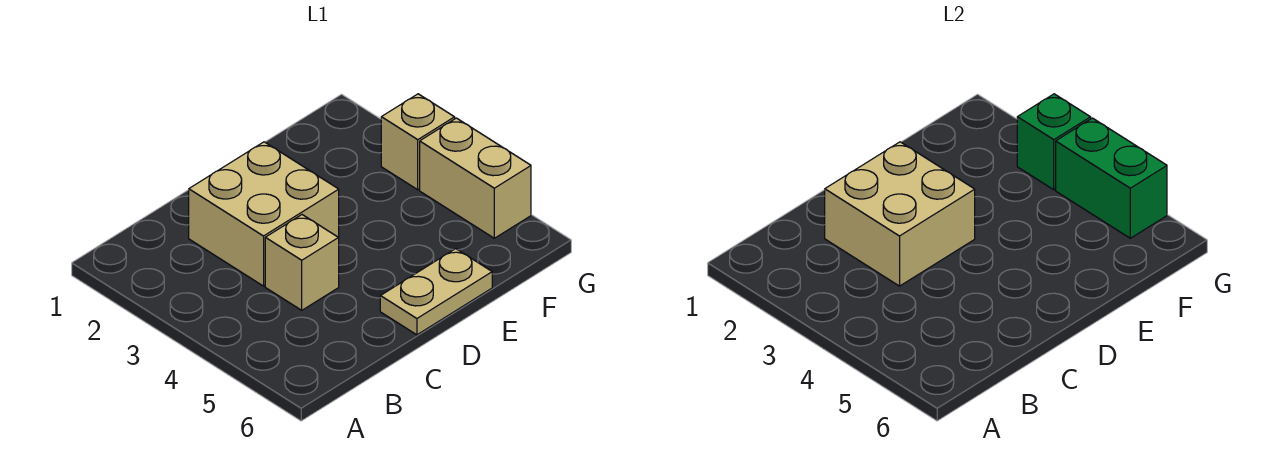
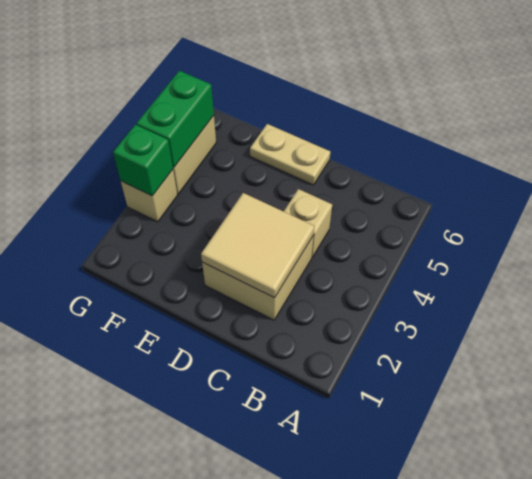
tan 2x2 brick [825,142,975,286] -> tan 2x2 tile [201,193,315,298]

